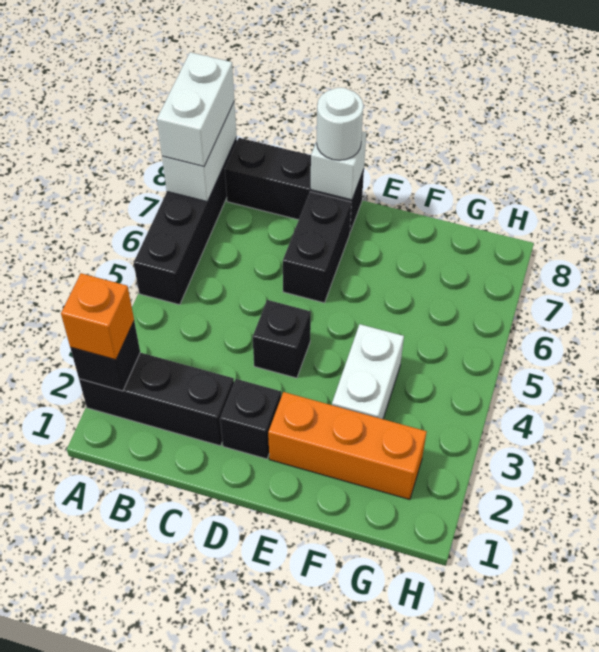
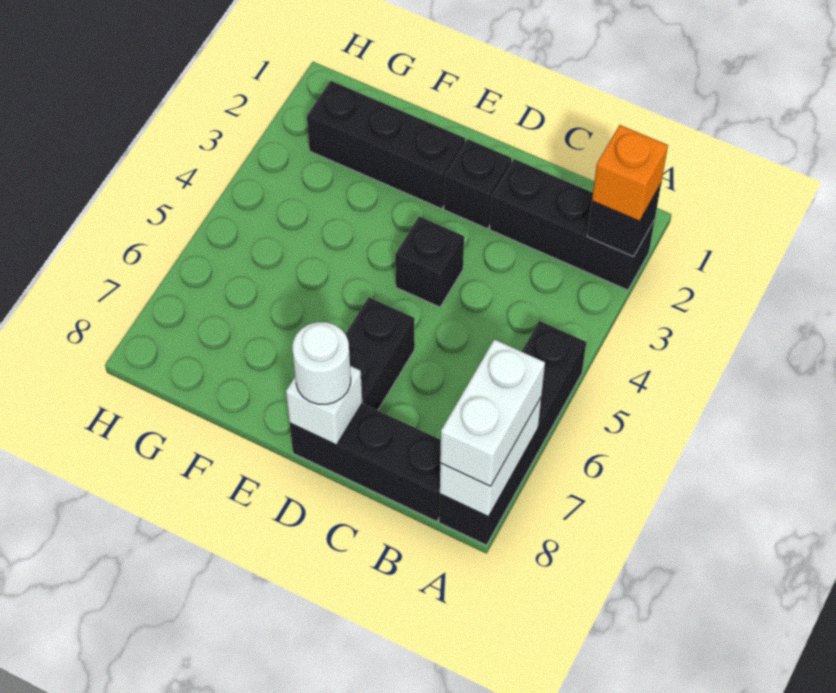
orange 1x3 brick [268,392,427,500] -> black 1x3 brick [307,81,465,209]
white 1x2 brick [332,324,404,419] -> none

